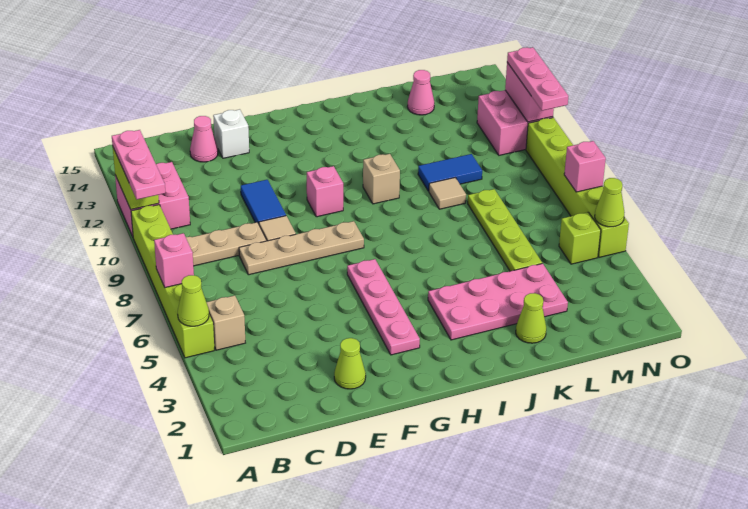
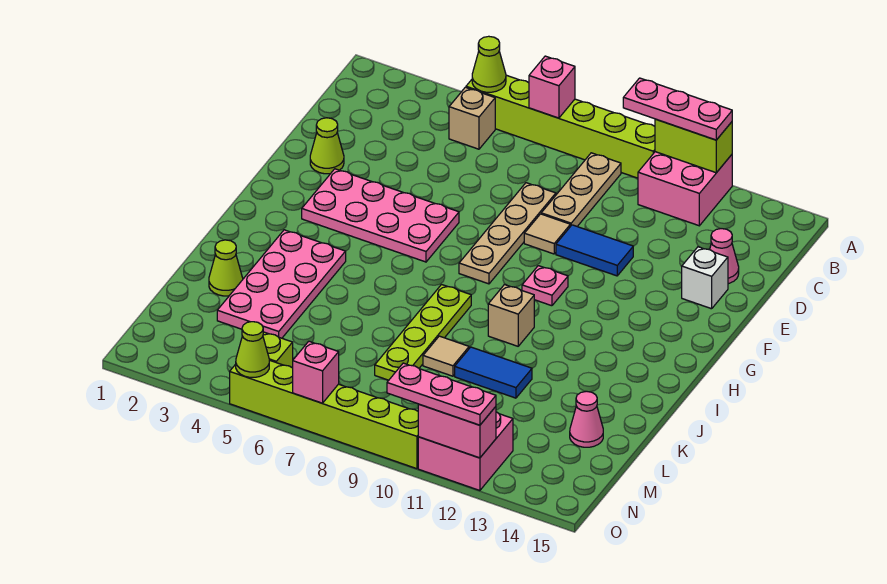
pink 1x4 plate [347,259,420,355] -> pink 2x4 plate [302,169,459,262]
pink 1x1 brick [306,166,343,217] -> pink 1x1 plate [522,266,568,306]
blue 1x2 tile [418,154,482,191] -> blue 1x2 tile turned to [455,347,532,398]
lime 1x4 plate [468,189,542,271] -> lime 1x4 plate turned to [375,285,471,380]

